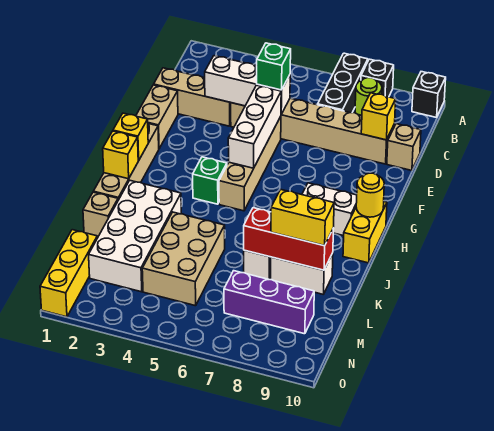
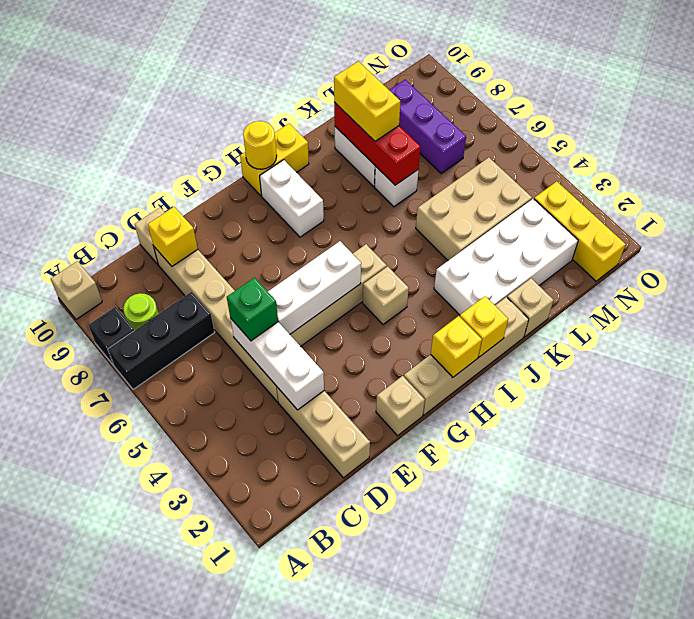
black 1x1 brick [412,72,446,117] -> tan 1x1 brick [51,261,102,319]
tan 1x2 brick [136,85,178,148] -> tan 1x1 brick [376,376,425,436]
green 1x1 brick [193,157,227,204] -> tan 1x1 brick [363,266,409,325]
yellow 1x3 brick [40,230,97,317] -> yellow 1x3 brick turned to [534,181,626,281]

